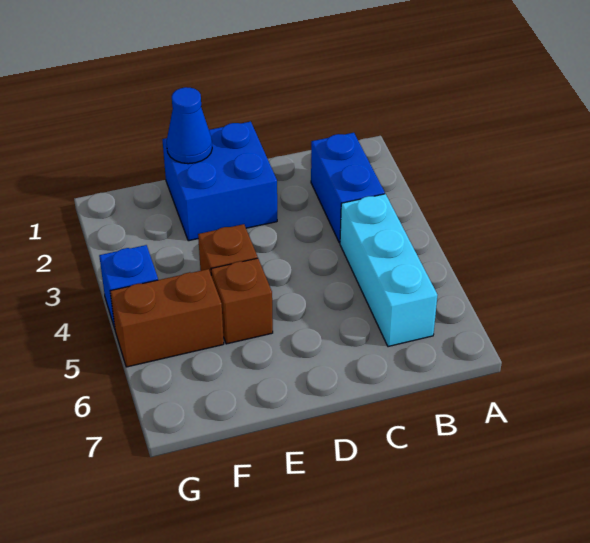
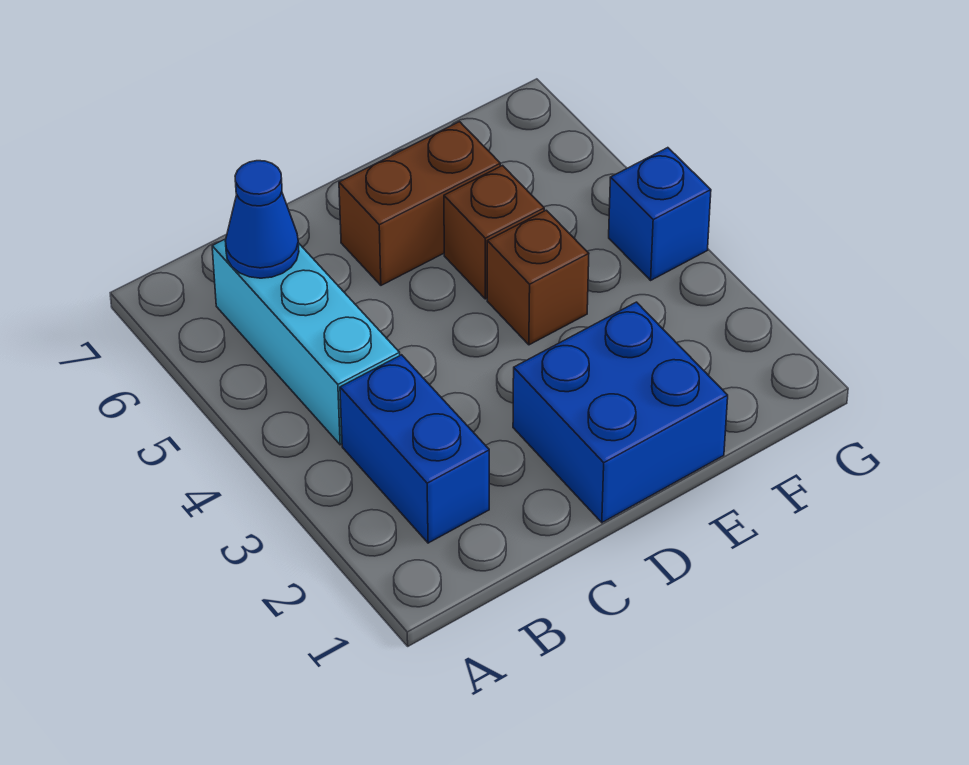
blue 1x1 cone [167,87,212,164] -> blue 1x1 cone moved to [225,161,299,278]
brown 1x2 brick [110,269,224,367] -> brown 1x2 brick moved to [339,122,500,285]

